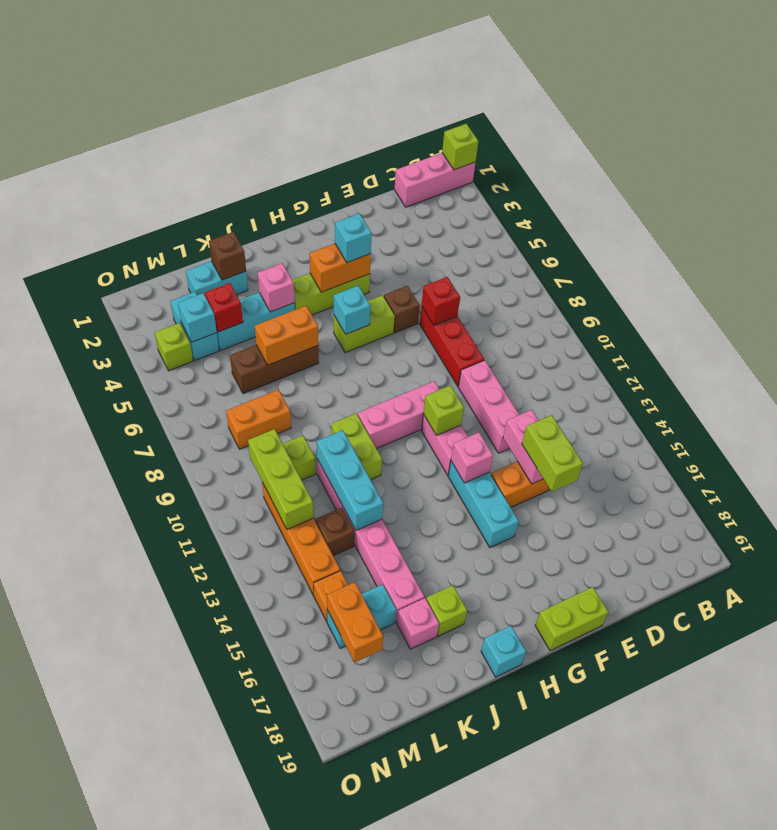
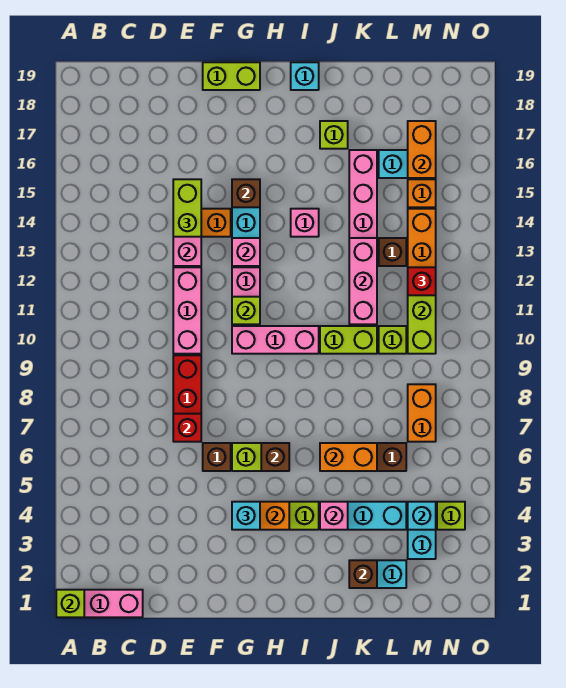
none -> brown 1x1 brick [232,179,260,207]
cyan 1x1 brick [334,286,370,334] -> brown 1x1 brick [261,443,289,471]
lime 1x2 brick [331,413,382,480] -> lime 1x2 brick turned to [320,326,377,354]
cyan 1x3 brick [317,430,383,530] -> pink 1x3 brick [349,238,377,324]
pink 1x1 brick [397,598,439,649] -> pink 1x1 brick moved to [291,209,319,237]
red 1x1 brick [205,283,243,332] -> red 1x1 brick moved to [408,267,436,295]
orange 1x2 brick [226,389,291,449] -> orange 1x2 brick turned to [408,384,436,442]

